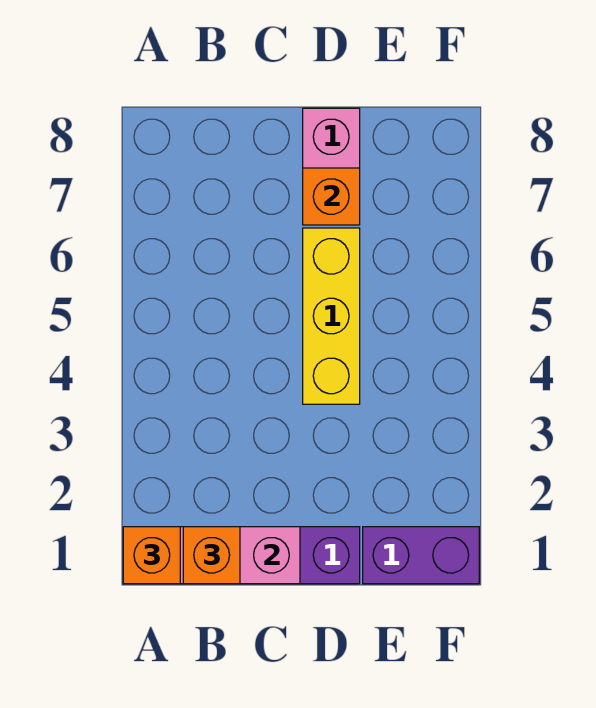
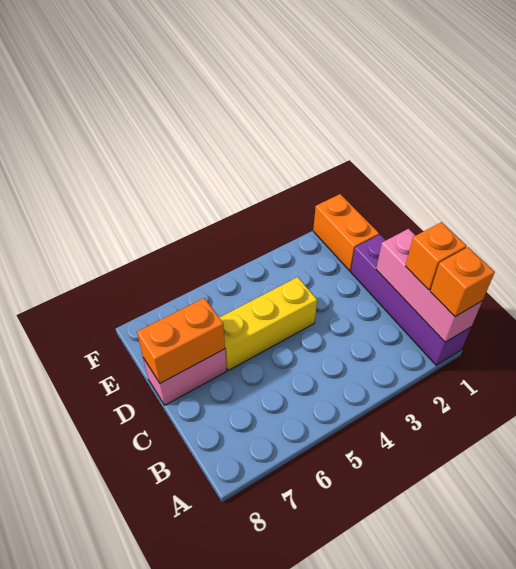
orange 1x1 brick [303,168,360,225] -> orange 1x2 brick [137,298,225,383]
purple 1x2 brick [363,527,479,584] -> orange 1x2 brick [313,194,379,271]

